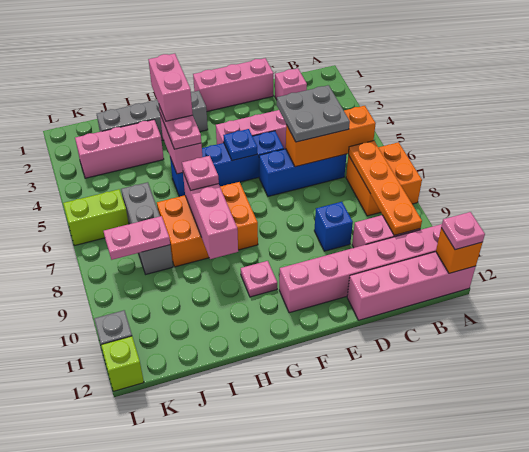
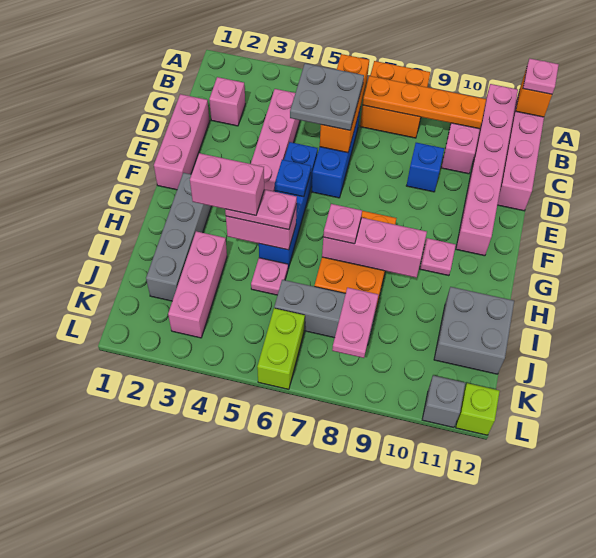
none -> pink 1x1 plate [251,258,288,295]
none -> grey 2x2 brick [434,287,514,374]

